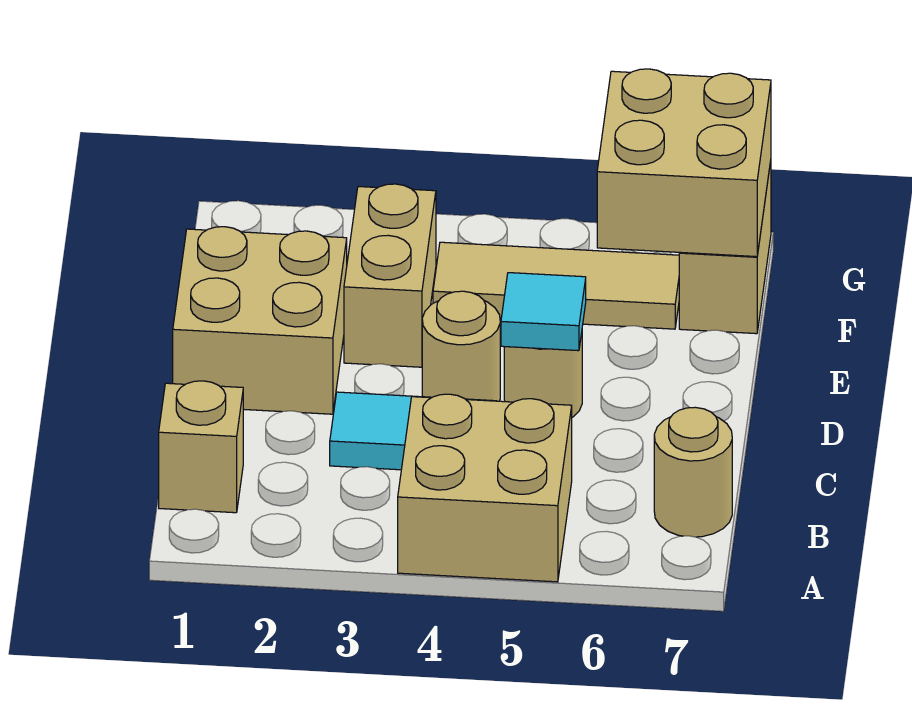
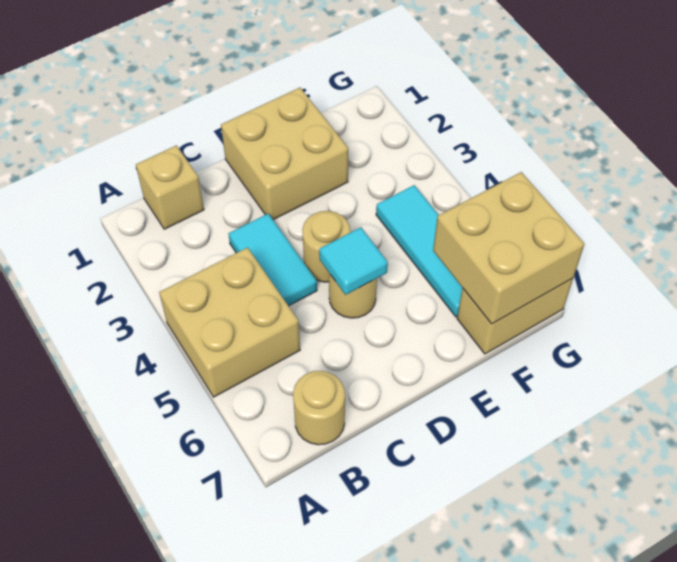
tan 1x2 brick [344,184,436,367] -> none
tan 1x3 tile [433,242,679,329] -> cyan 1x3 tile [376,185,462,317]

